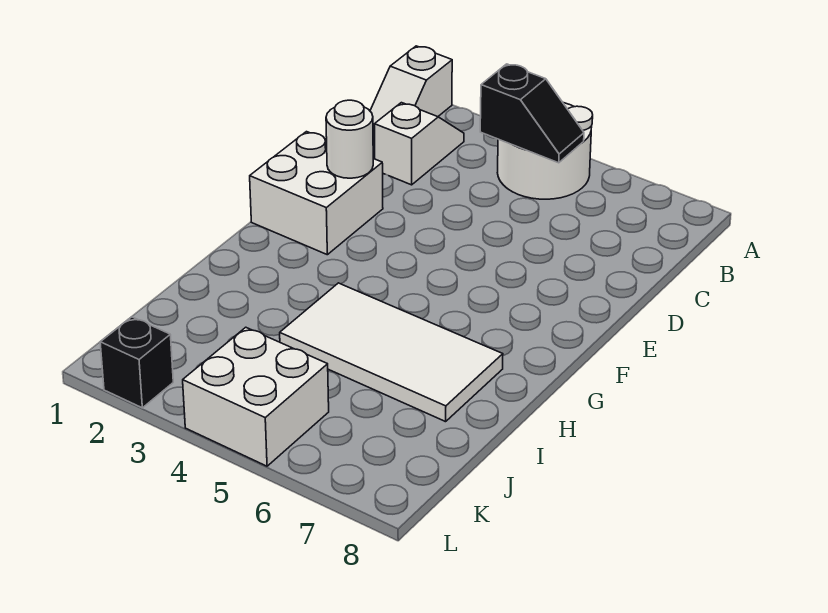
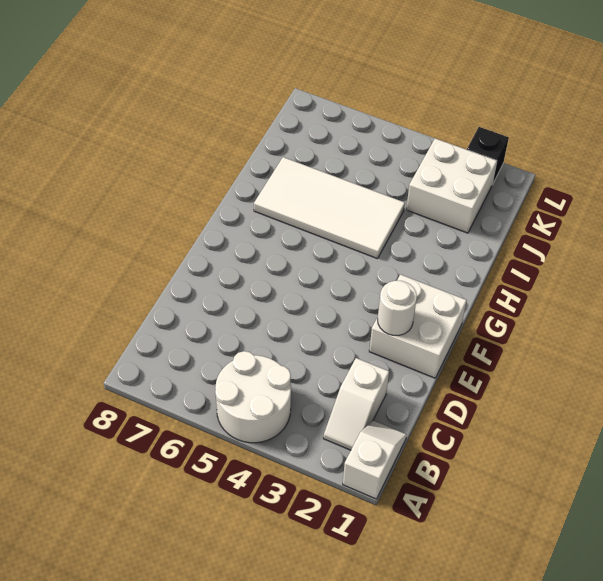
black 1x2 slope [480,64,584,163] -> none
white 2x2 brick [183,327,329,466] -> white 2x2 brick moved to [406,138,497,233]

